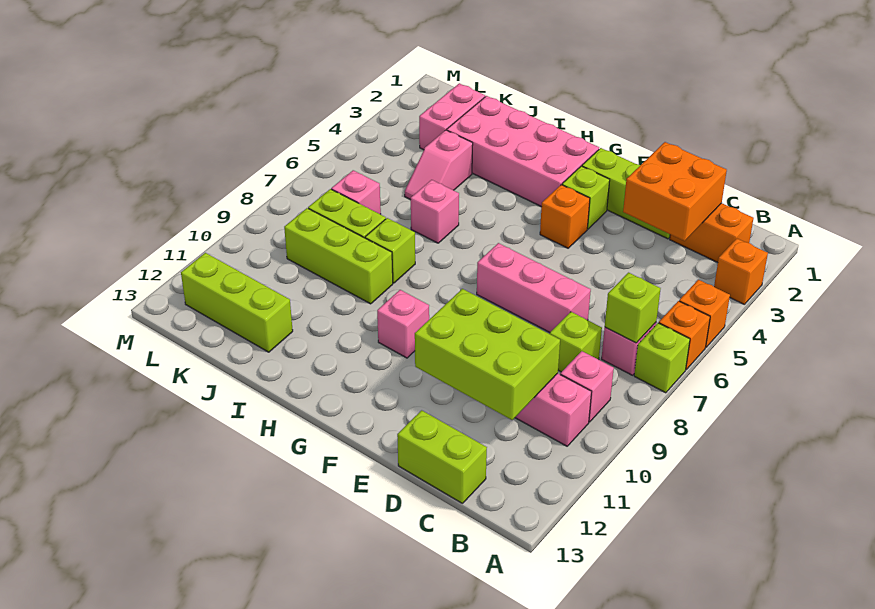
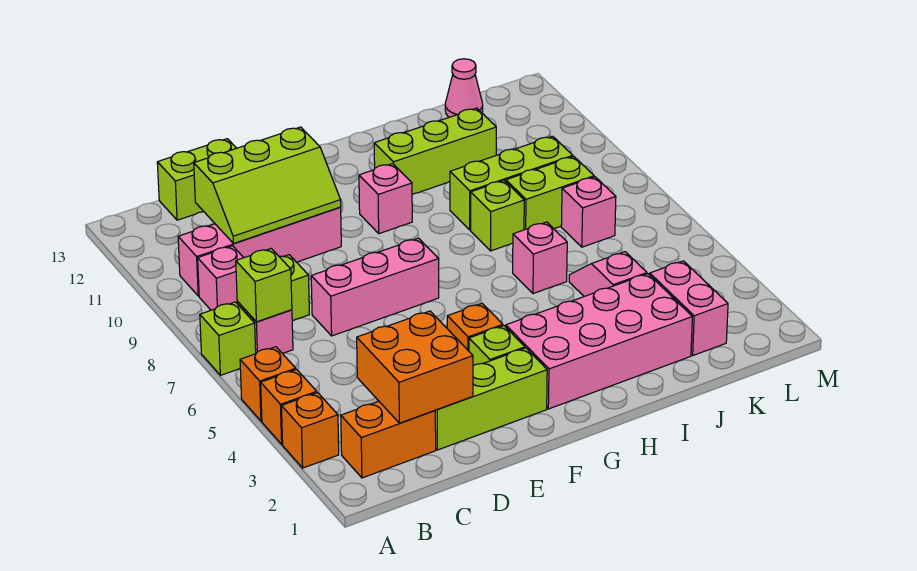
orange 1x1 brick [659,301,710,370] -> orange 1x1 brick moved to [261,369,317,444]
lime 2x3 brick [415,289,560,420] -> lime 2x3 slope [194,127,341,244]
lime 1x3 brick [181,253,293,352] -> lime 1x3 brick moved to [374,108,496,195]
none -> pink 1x1 cone [445,59,483,117]

